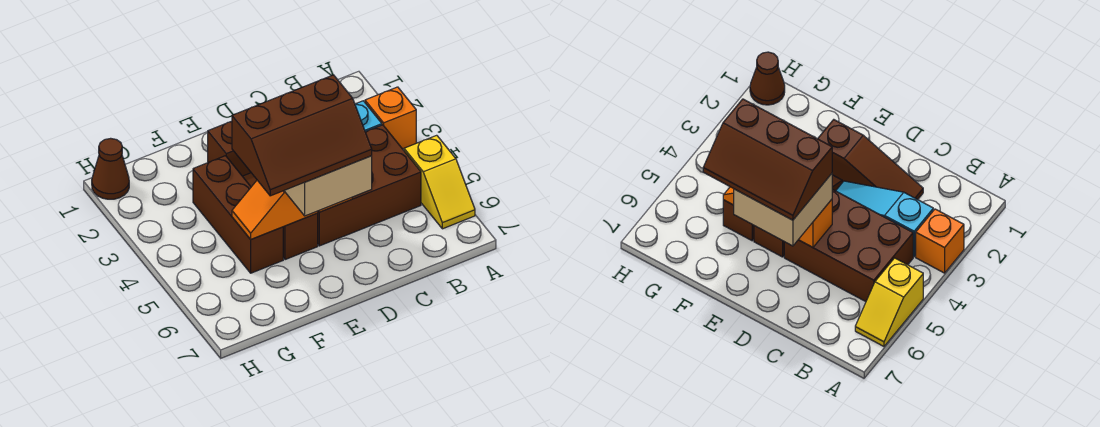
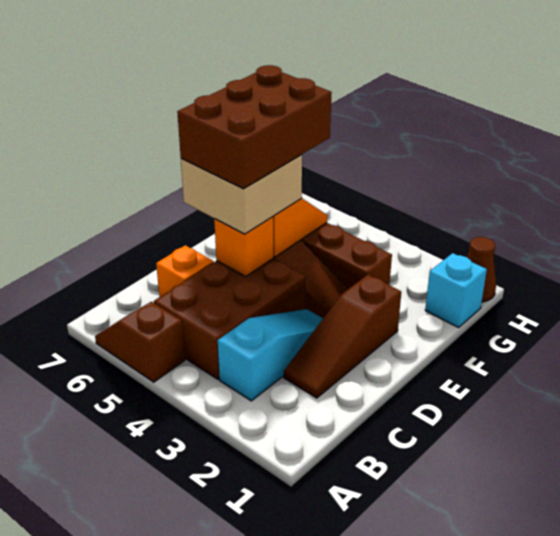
orange 1x1 brick [365,87,416,149] -> orange 1x1 brick moved to [156,245,214,297]
yellow 1x2 slope [404,135,475,229] -> brown 1x2 slope [95,302,185,382]
brown 2x3 slope [232,75,372,196] -> brown 2x3 brick [177,65,332,189]
none -> cyan 1x1 brick [425,253,487,327]

